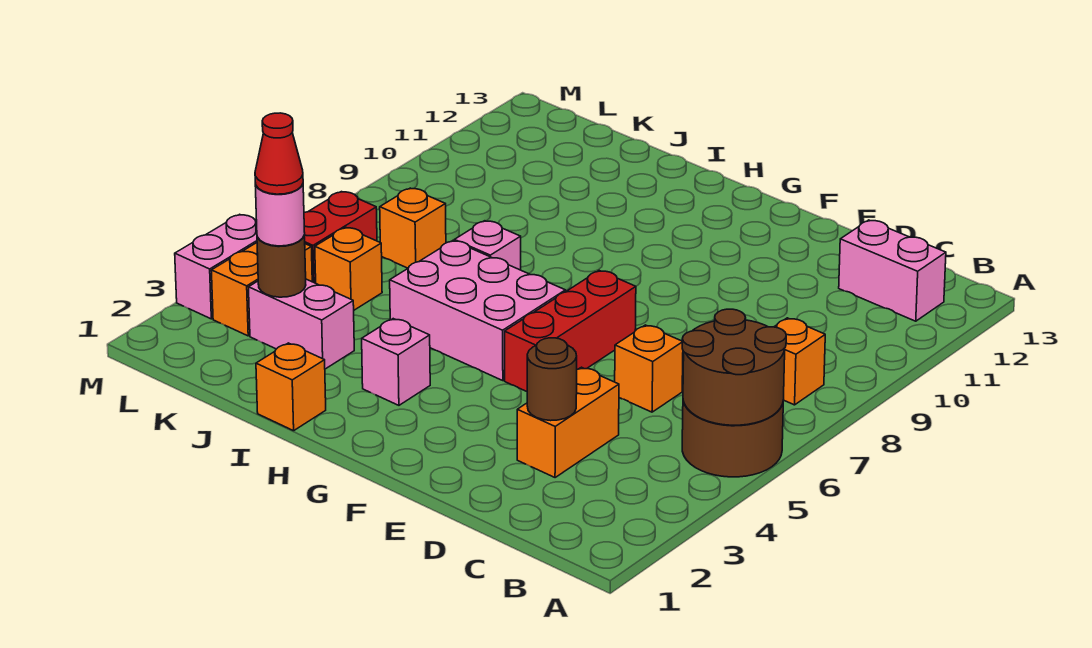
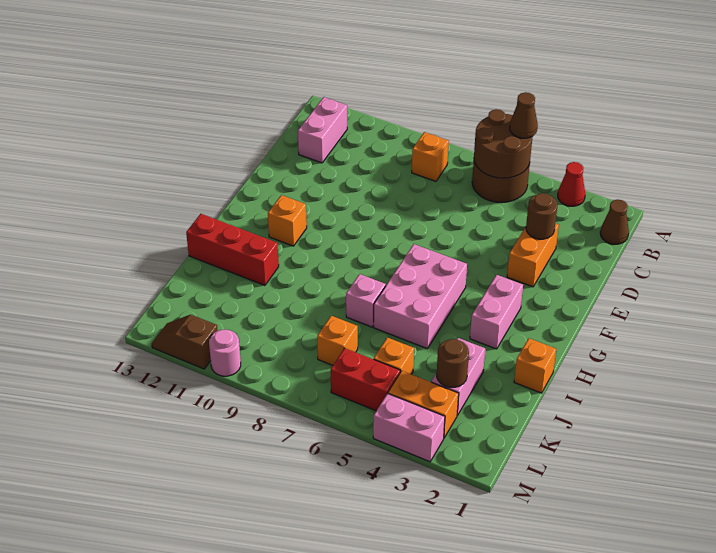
none -> brown 1x1 cone [510,92,538,138]
none -> brown 1x1 cone [600,200,629,244]
orange 1x2 brick [517,367,619,478] -> orange 1x2 brick turned to [507,223,559,287]
orange 1x1 brick [615,325,683,412] -> orange 1x1 brick moved to [268,195,307,246]
red 1x3 brick [505,271,636,391] -> red 1x3 brick moved to [186,214,279,285]
pink 1x1 brick [362,319,430,405] -> pink 1x2 brick [470,275,523,349]
pink 1x1 round brick [255,183,305,246] -> pink 1x1 round brick moved to [209,330,241,376]
red 1x1 cone [255,113,303,194] -> red 1x1 cone moved to [558,162,585,206]
none -> brown 1x2 slope [152,315,218,369]

